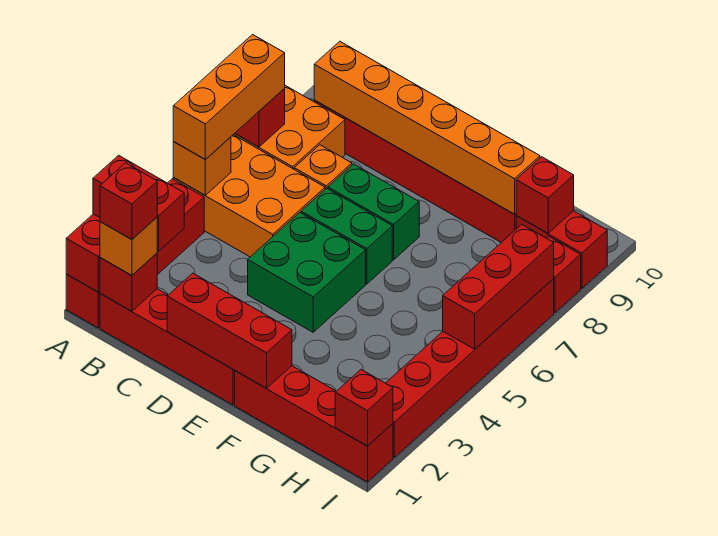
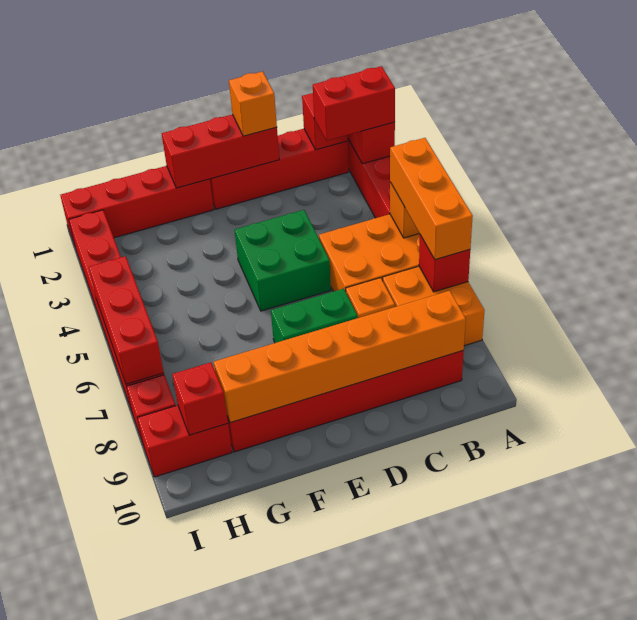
orange 1x1 brick [100,217,157,275] -> orange 1x1 brick moved to [229,71,277,136]
red 1x1 brick [100,163,157,240] -> none
green 1x2 brick [301,188,392,284] -> none
red 1x1 brick [335,370,393,446] -> none

